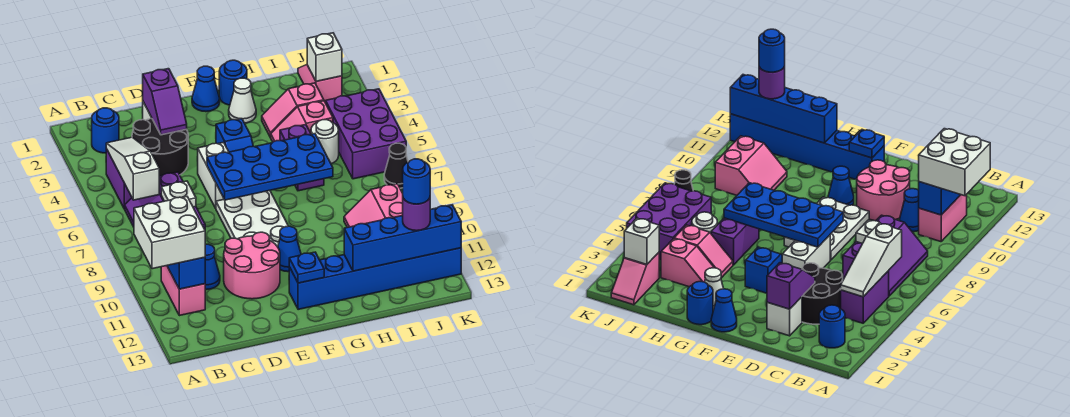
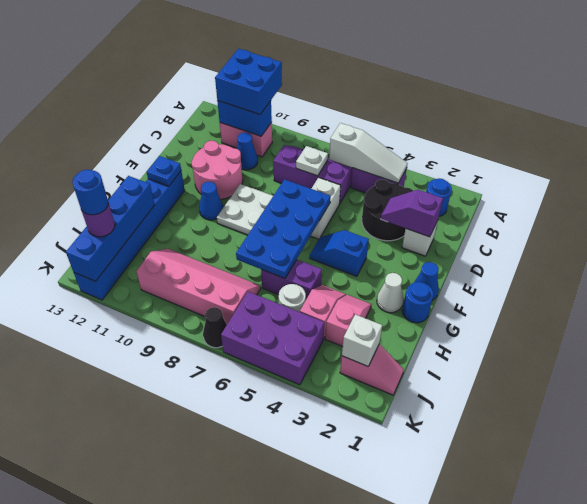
white 2x2 brick [134,197,205,269] -> blue 2x2 brick [215,49,282,114]
white 1x2 brick [198,142,229,208] -> white 1x2 brick turned to [311,177,341,239]
pink 2x2 slope [344,184,403,228] -> pink 2x4 slope [136,249,261,324]

